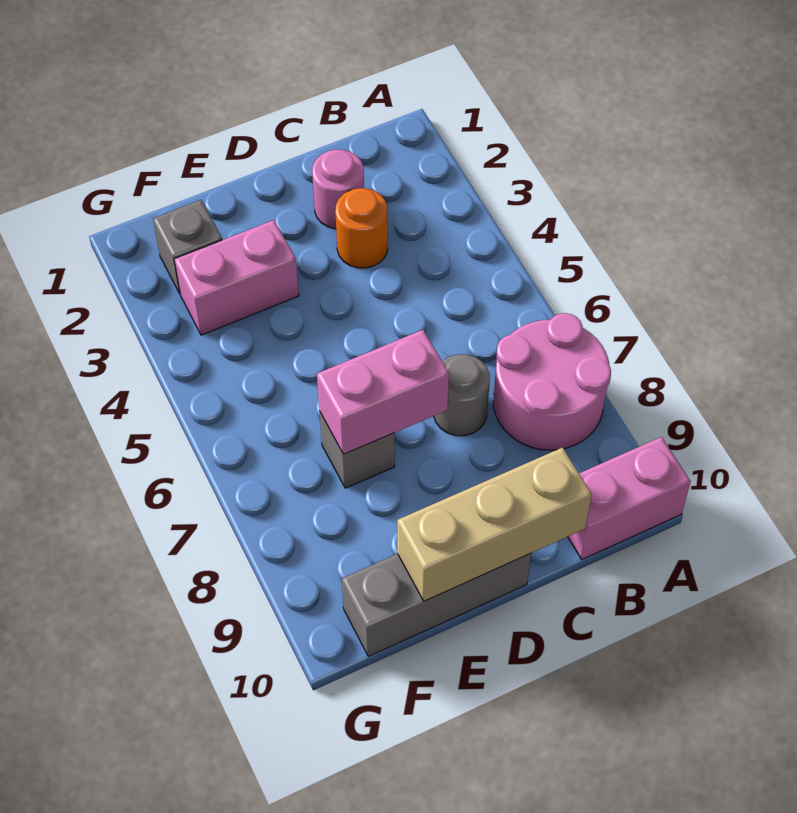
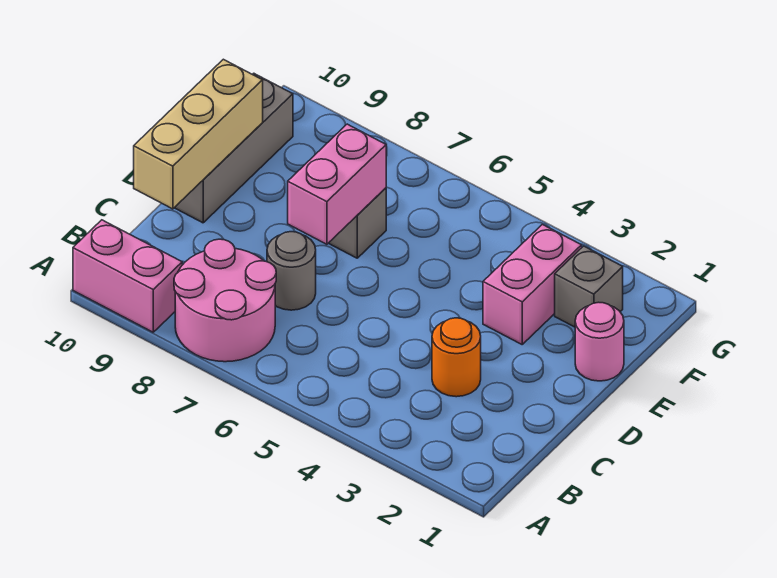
pink 1x2 brick [568,437,691,559] -> pink 1x2 brick turned to [73,220,182,332]
pink 1x1 round brick [312,150,364,229] -> pink 1x1 round brick moved to [575,302,624,381]

